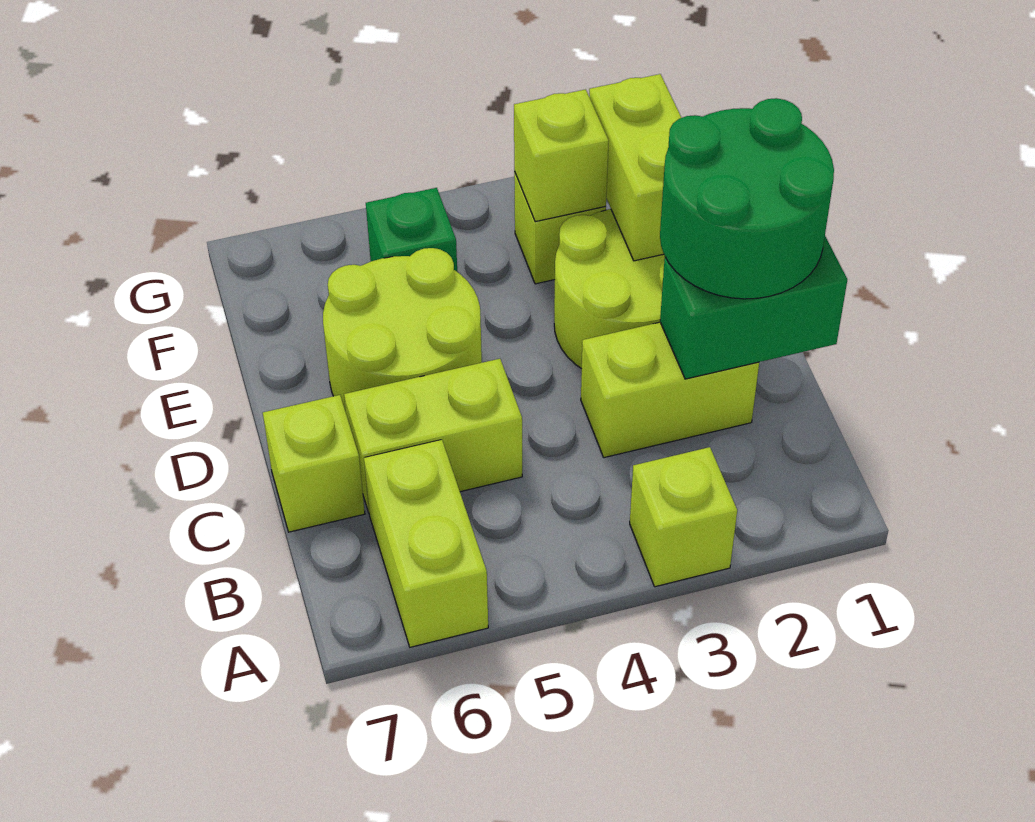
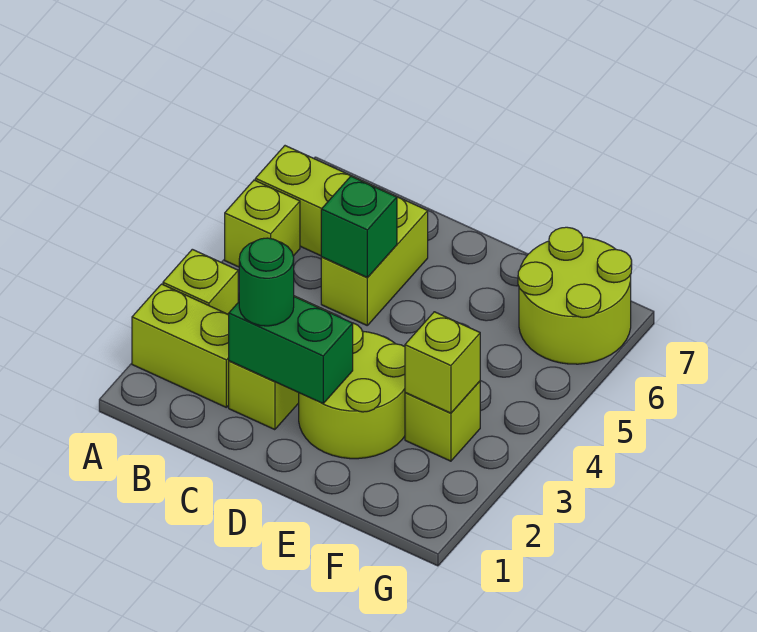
green 1x2 brick [660,236,847,379] -> green 1x2 brick turned to [229,297,353,404]
green 2x2 round brick [660,98,834,299] -> green 1x1 round brick [239,238,294,326]
lime 1x1 brick [263,395,365,532] -> lime 1x1 brick moved to [225,180,300,267]
lime 2x2 round brick [323,248,482,412] -> lime 2x2 round brick moved to [518,227,632,364]
lime 1x2 brick [589,74,681,261] -> lime 1x2 brick moved to [132,284,229,407]
green 1x1 brick [366,188,457,271] -> green 1x1 brick moved to [321,176,397,278]

